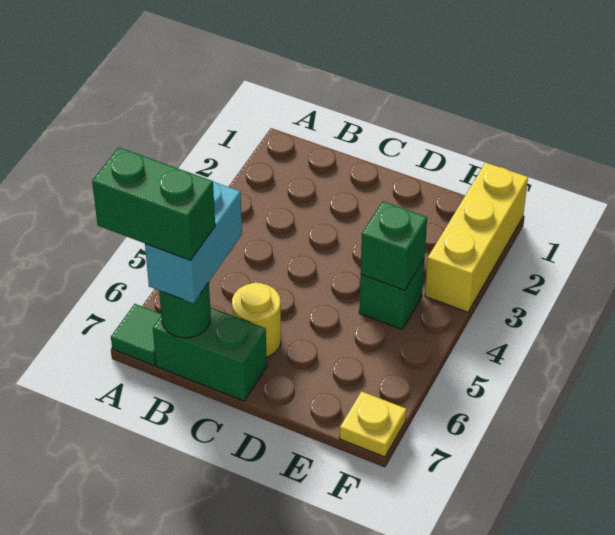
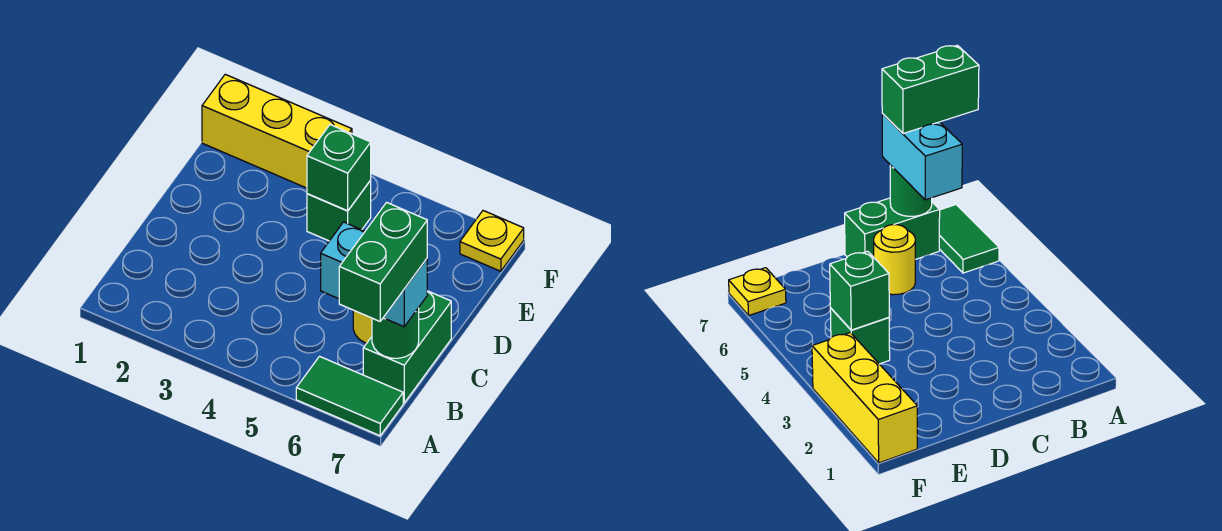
green 1x1 tile [111,304,161,365] -> green 1x2 tile [296,356,403,436]

